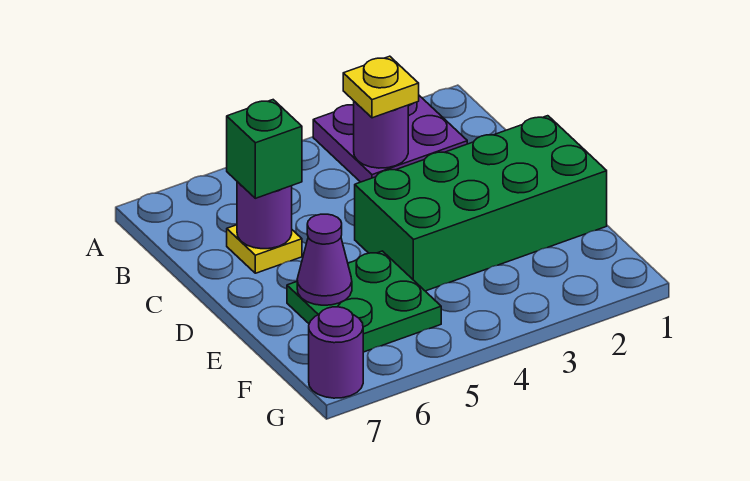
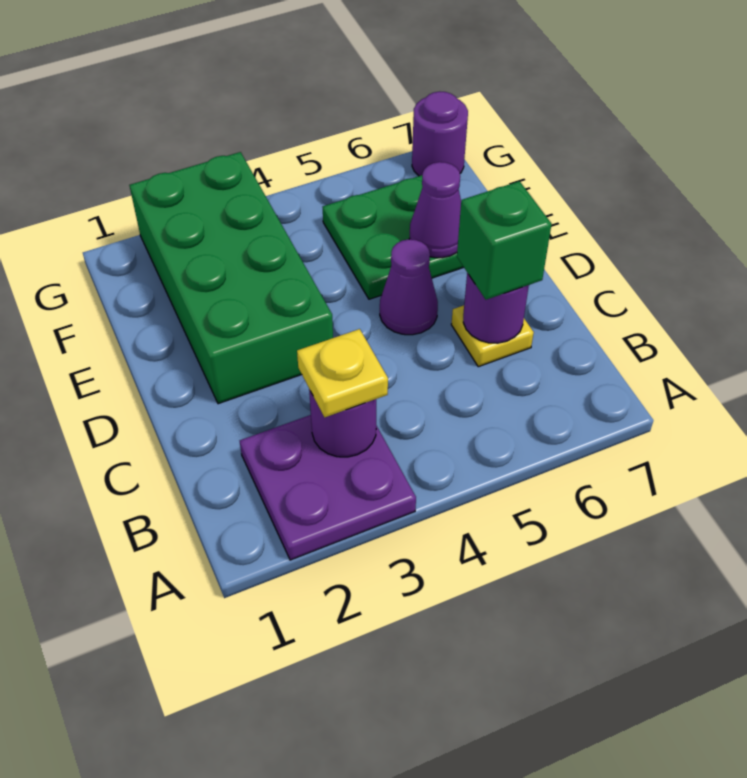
green 2x4 brick [355,116,607,291] -> green 2x4 brick turned to [129,152,333,404]
none -> purple 1x1 cone [380,239,438,335]

